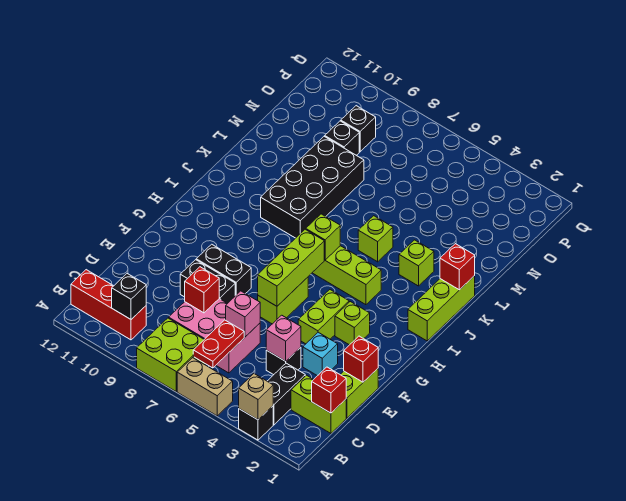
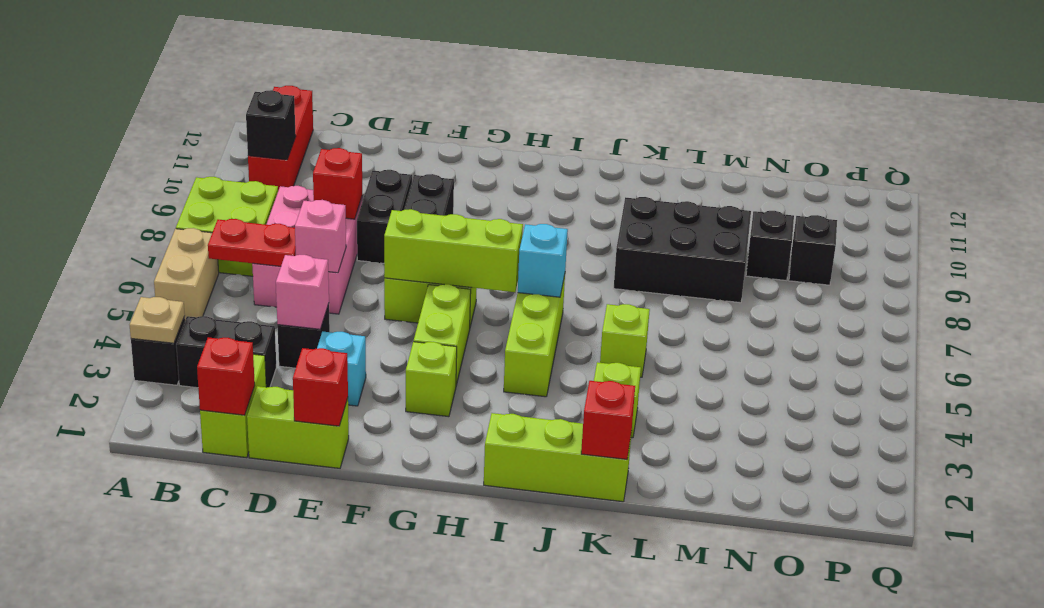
tan 1x1 brick [239,374,273,420] -> tan 1x1 plate [130,297,185,343]
lime 1x2 brick [298,290,349,344] -> lime 1x2 brick turned to [414,284,471,385]
lime 1x1 brick [306,214,340,260] -> cyan 1x1 brick [518,224,568,297]
black 2x4 brick [261,136,364,238] -> black 2x3 brick [614,197,751,303]

